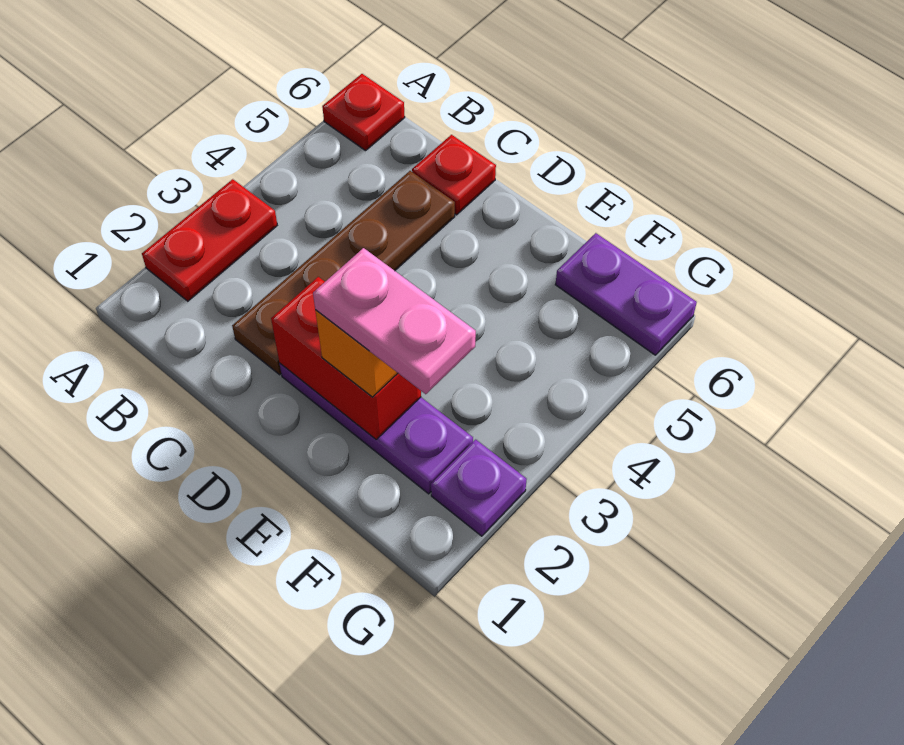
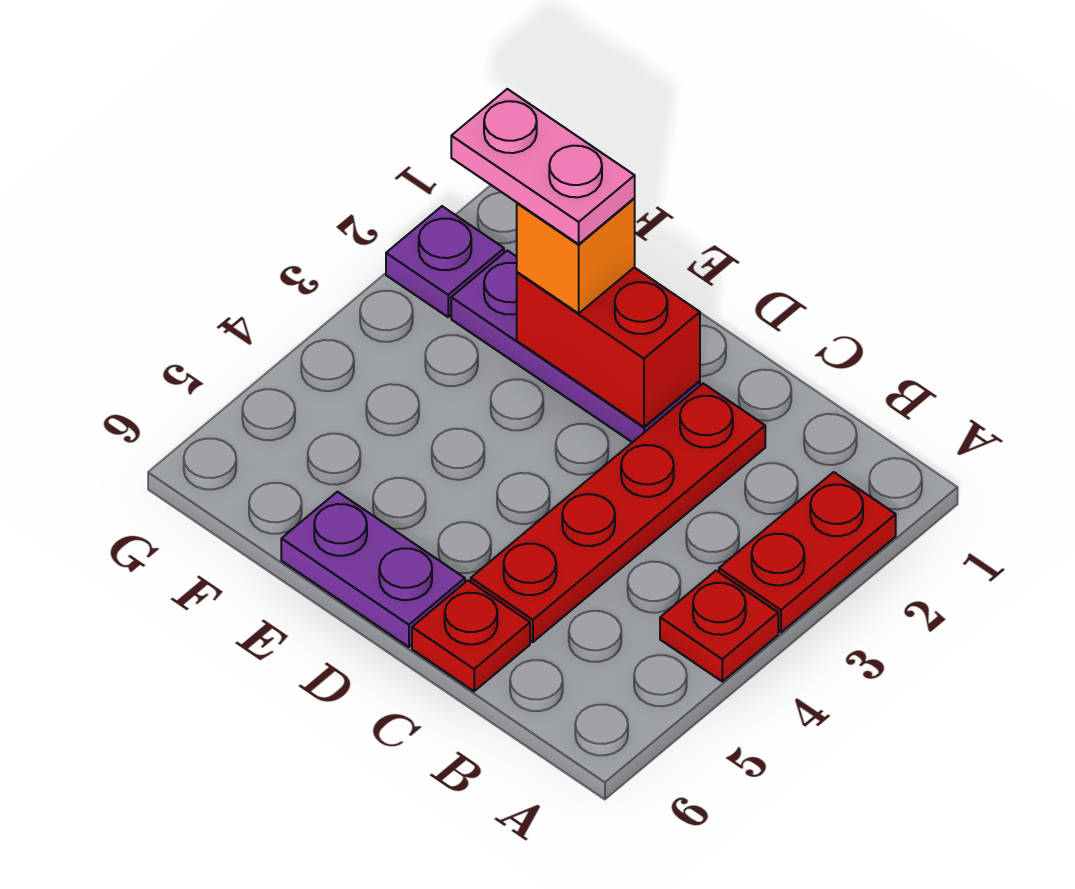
red 1x1 plate [322,74,405,151] -> red 1x1 plate moved to [660,571,778,681]
brown 1x4 plate [232,171,455,375] -> red 1x4 plate [471,384,765,642]
purple 1x2 plate [555,233,697,355] -> purple 1x2 plate moved to [281,492,465,647]

